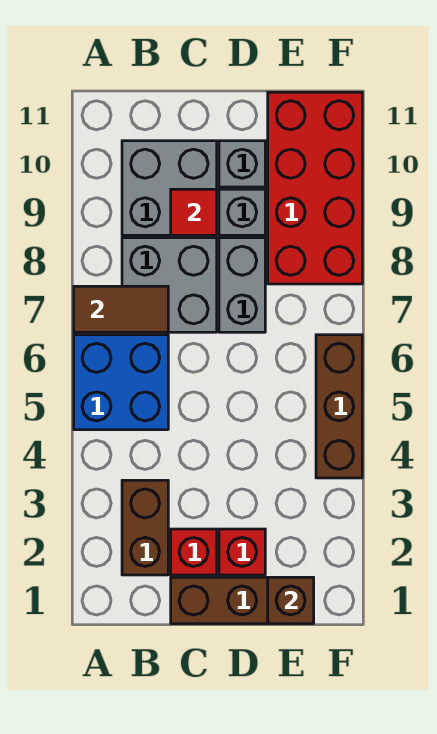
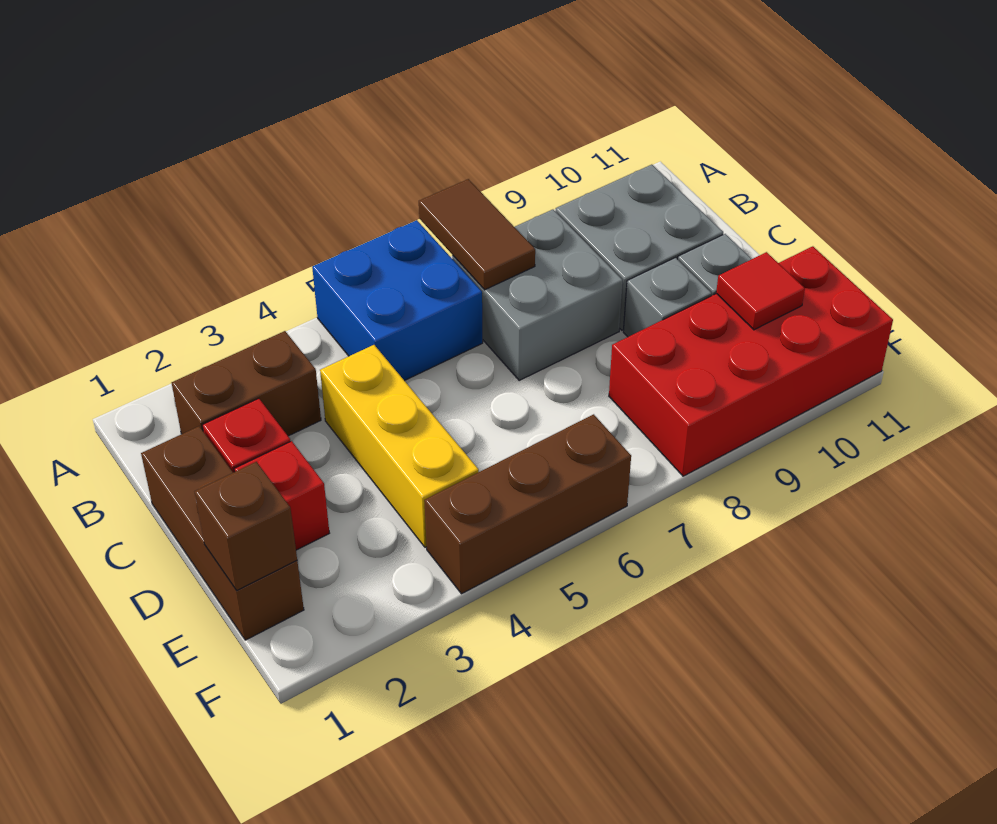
none -> yellow 1x3 brick [320,345,479,547]
red 1x1 tile [171,189,217,235] -> red 1x1 tile moved to [716,252,805,330]
grey 1x2 brick [219,238,265,332] -> none

